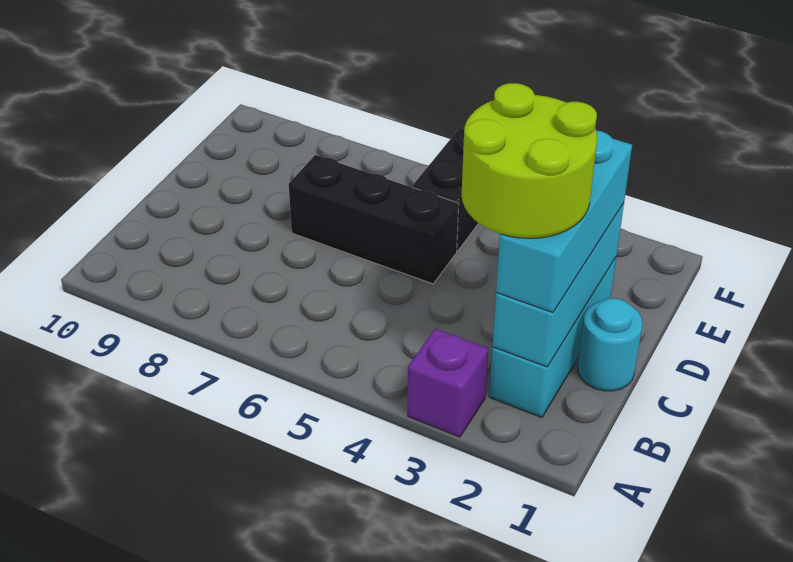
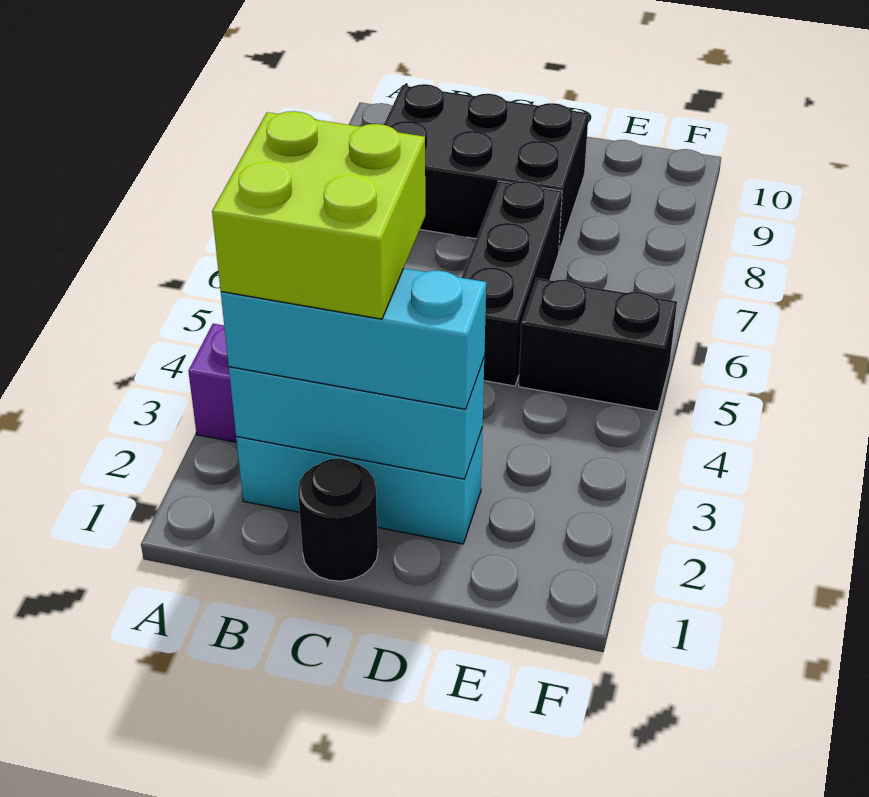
lime 2x2 round brick [462,83,597,238] -> lime 2x2 brick [212,111,425,319]
none -> black 2x3 brick [384,84,589,251]
cyan 1x1 round brick [578,298,643,391] -> black 1x1 round brick [298,459,378,581]

